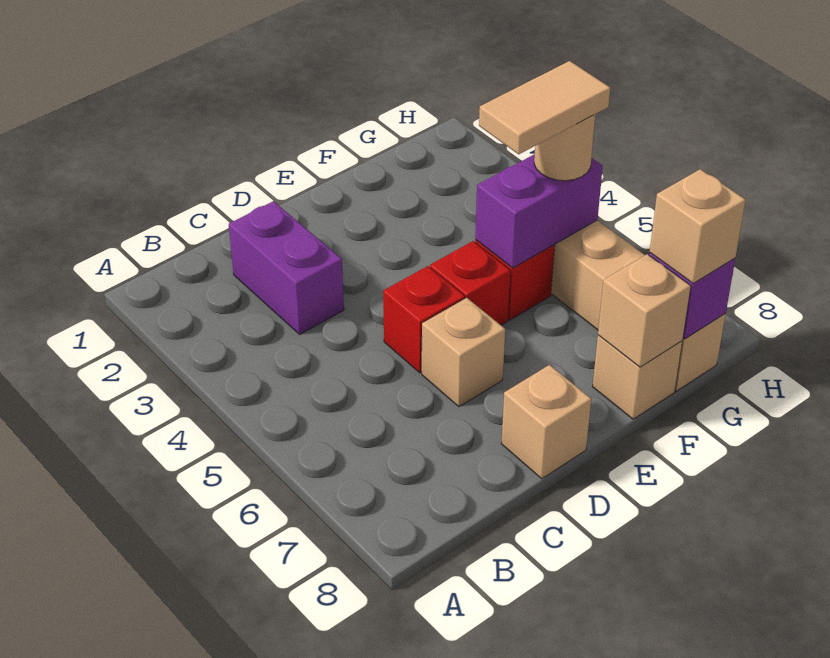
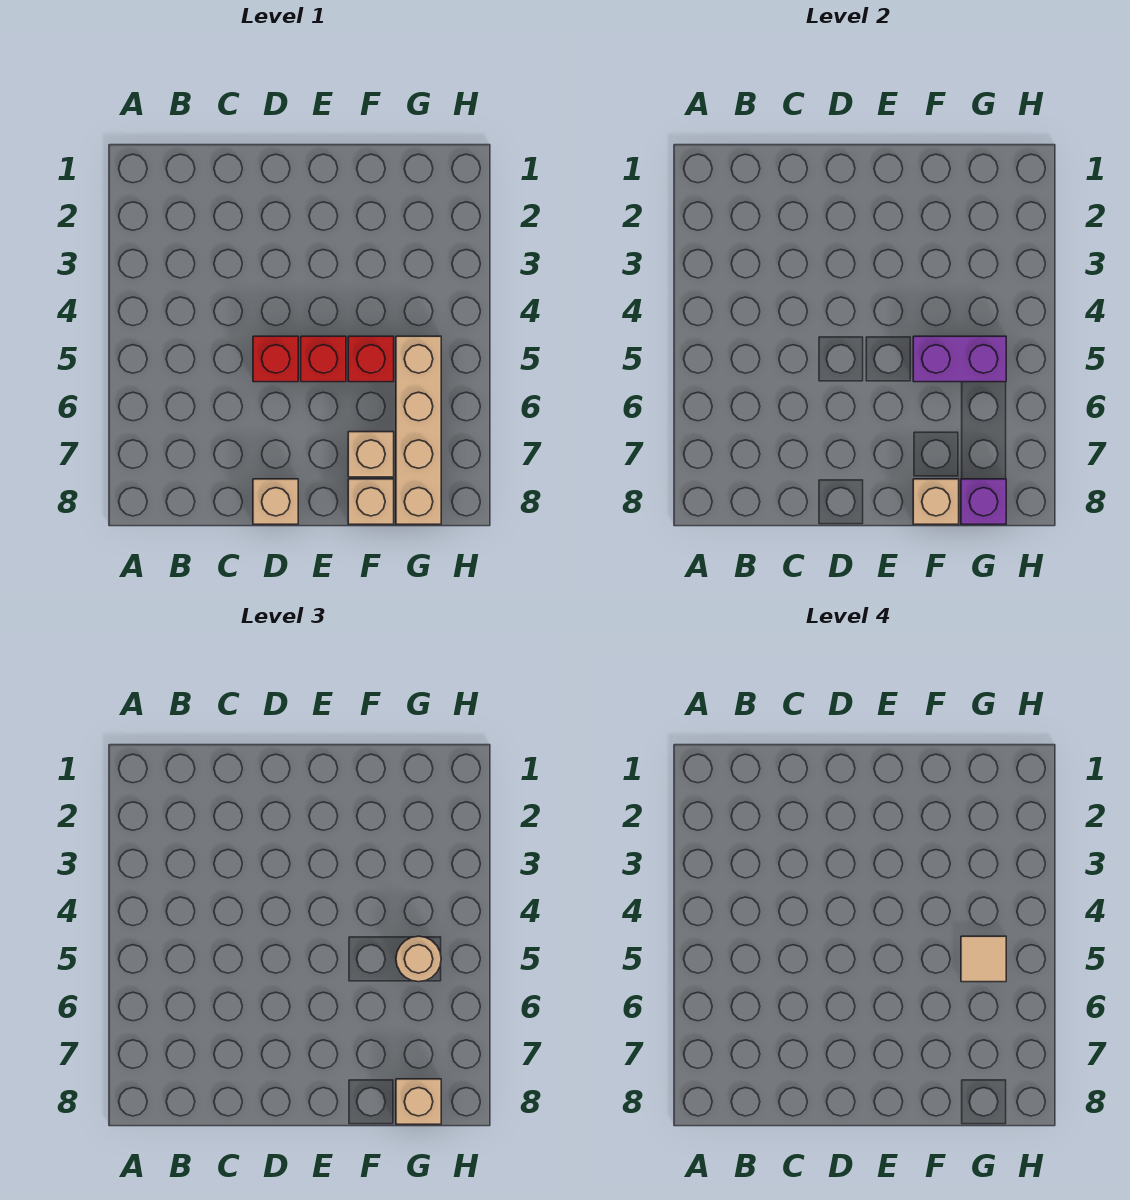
purple 1x2 brick [229,201,344,334] -> none
tan 1x1 brick [422,298,505,407] -> tan 1x1 brick moved to [348,432,394,477]
tan 1x2 tile [479,61,610,154] -> tan 1x1 tile [961,936,1006,982]

